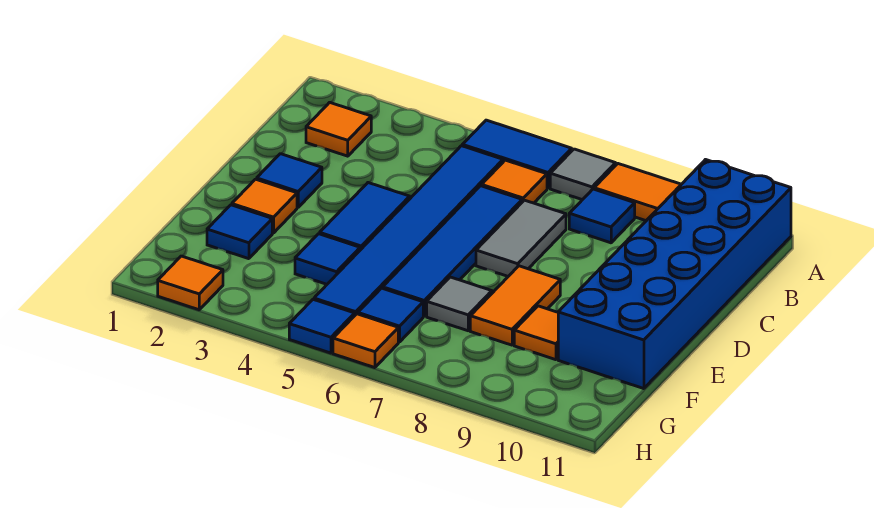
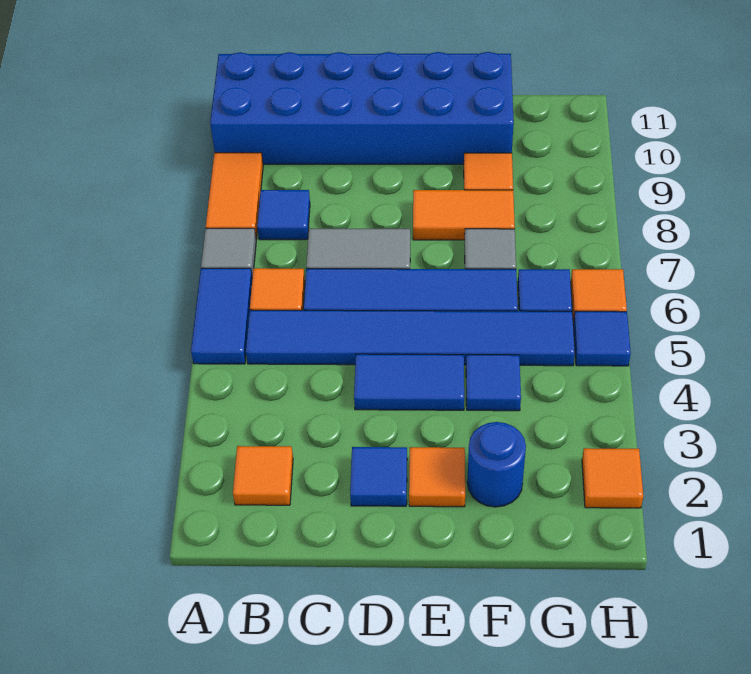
blue 1x1 tile [207,205,272,259] -> blue 1x1 round brick [467,422,526,507]

